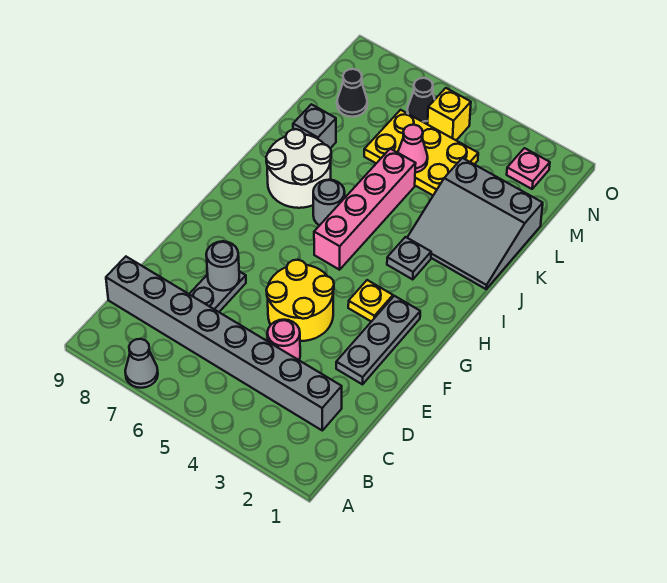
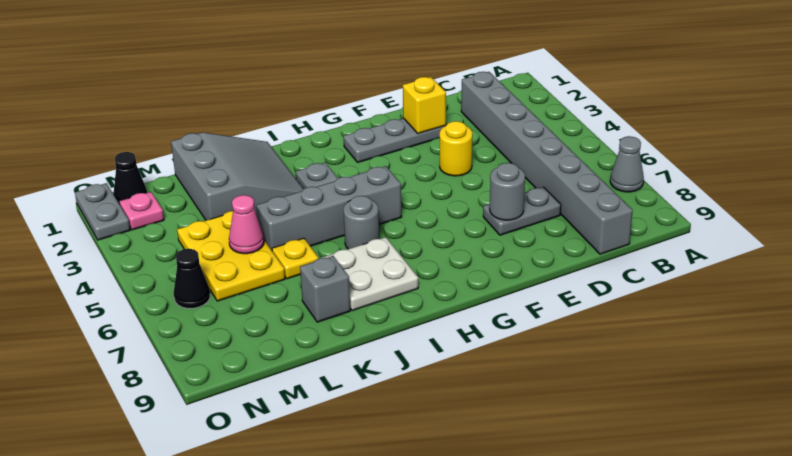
pink 1x1 round brick [267,320,300,360] -> none
yellow 2x2 round brick [266,260,334,341] -> yellow 1x1 round brick [440,121,472,176]
yellow 1x1 plate [348,280,393,322] -> yellow 1x1 plate moved to [272,238,318,279]
pink 1x4 brick [314,149,416,270] -> grey 1x4 brick [256,166,402,250]
white 2x2 round brick [266,129,331,208] -> white 2x2 plate [322,237,418,311]
black 1x1 cone [337,69,367,117] -> black 1x1 cone moved to [114,152,147,204]
yellow 1x1 brick [428,88,471,140] -> yellow 1x1 brick moved to [403,77,446,134]
none -> grey 1x2 plate [75,183,130,240]

